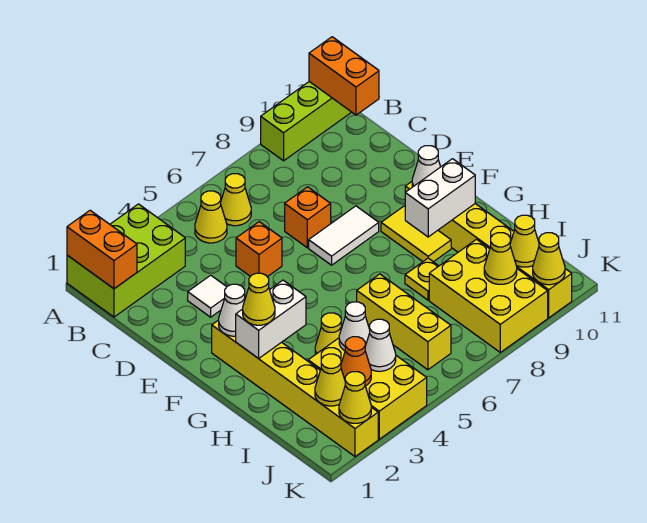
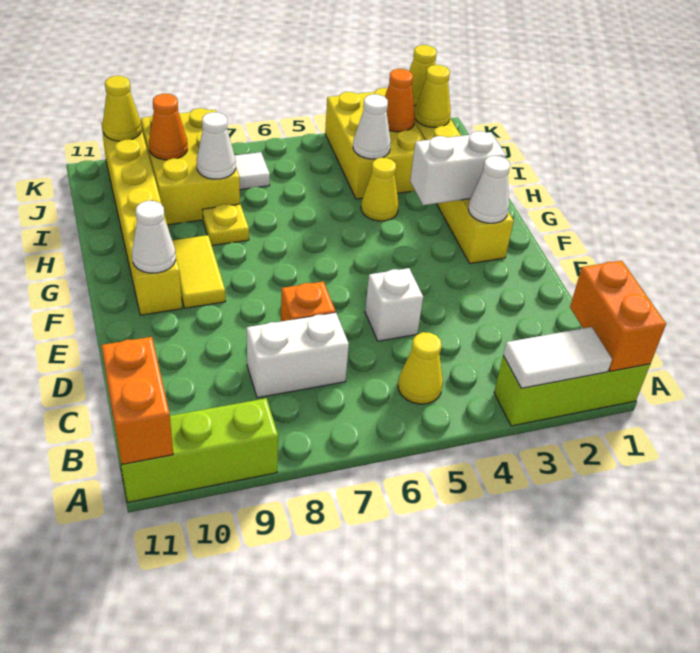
lime 2x3 brick [67,204,185,317] -> lime 1x3 brick [494,356,650,426]
yellow 1x1 cone [221,174,251,226] -> none
white 1x1 tile [188,275,226,317] -> white 1x1 tile moved to [235,152,270,190]
orange 1x1 brick [236,222,282,277] -> white 1x1 brick [365,268,423,341]
white 1x2 tile [309,206,379,265] -> white 1x2 tile moved to [503,327,612,388]
yellow 1x1 cone [243,273,275,325] -> none
white 1x2 brick [405,159,475,237] -> white 1x2 brick moved to [247,313,349,398]
yellow 1x3 brick [357,274,451,370] -> none
white 1x1 cone [365,319,396,371] -> white 1x1 cone moved to [197,112,236,179]
yellow 1x1 cone [484,233,517,284] -> orange 1x1 cone [149,94,188,160]
yellow 1x1 cone [510,215,539,267] -> none

